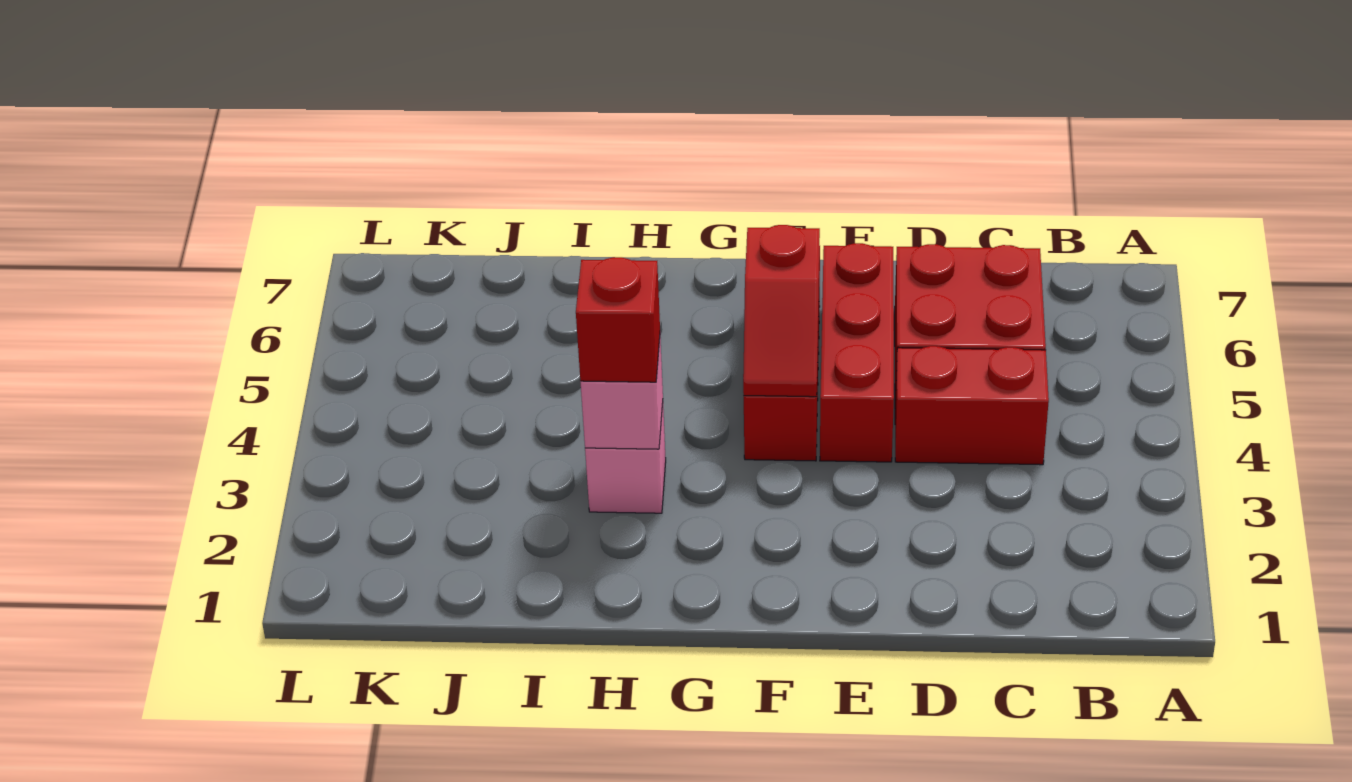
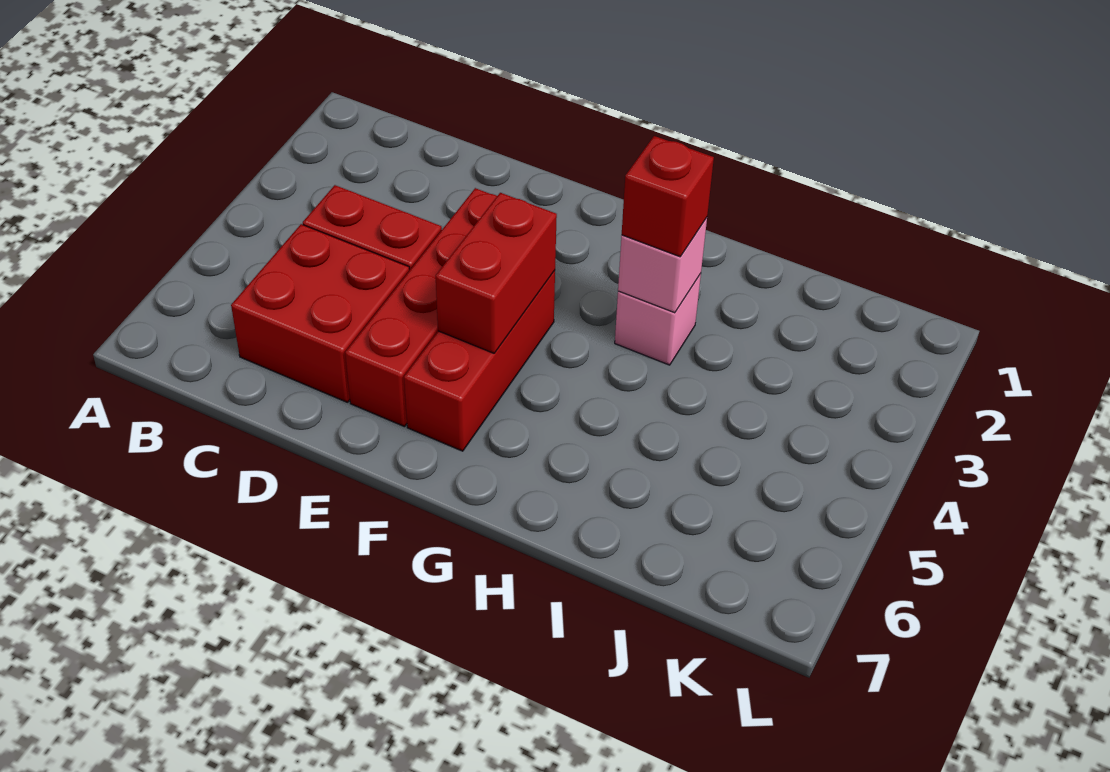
red 1x3 brick [820,243,894,462] -> red 1x4 brick [345,188,497,427]
red 1x2 slope [743,225,820,397] -> red 1x2 brick [436,193,557,353]

